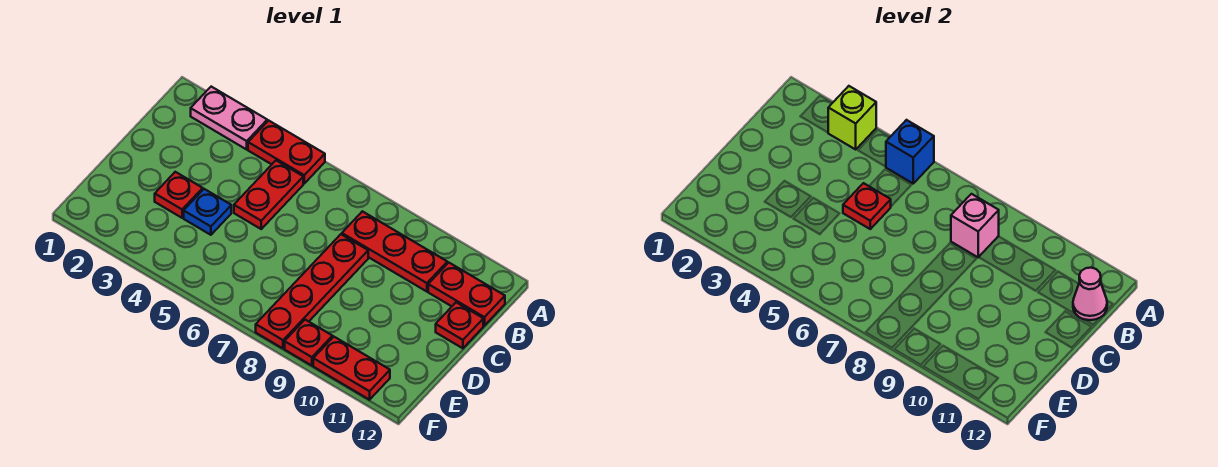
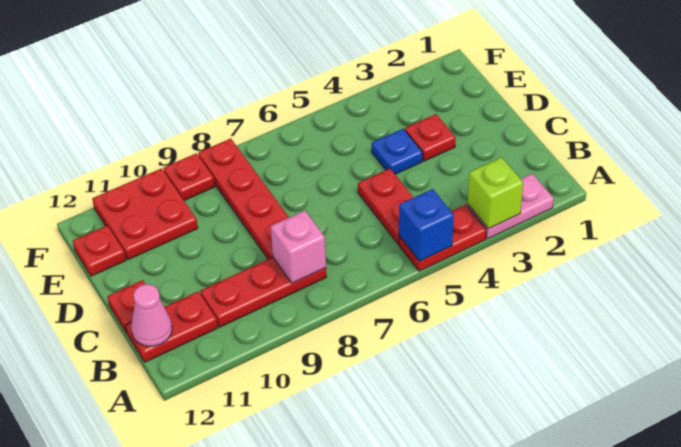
red 1x1 plate [843,183,891,229] -> red 1x1 plate moved to [73,225,126,276]
red 1x2 plate [313,337,390,400] -> red 2x2 plate [92,168,198,260]

